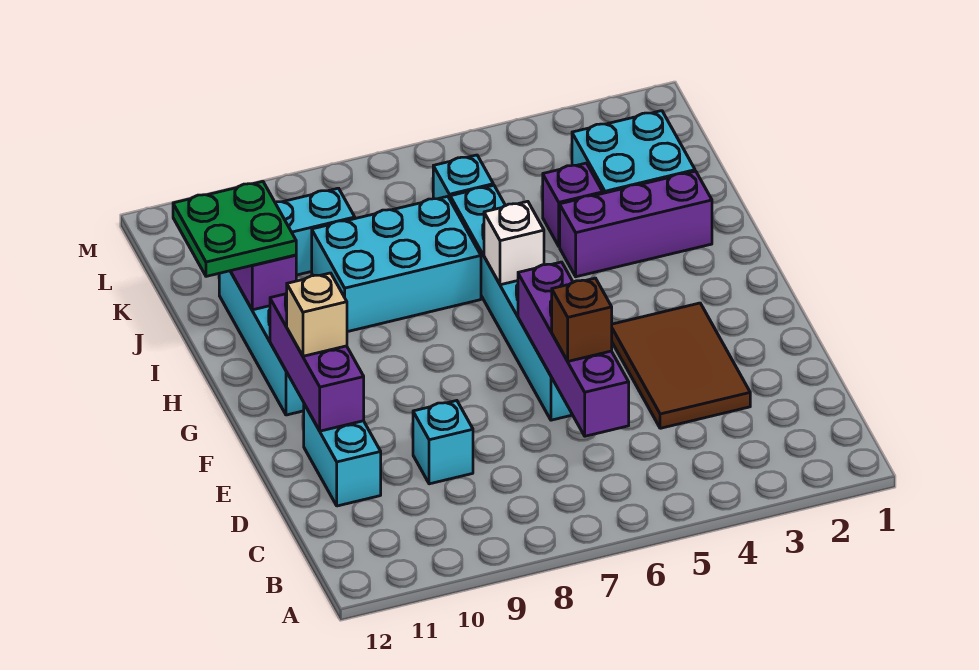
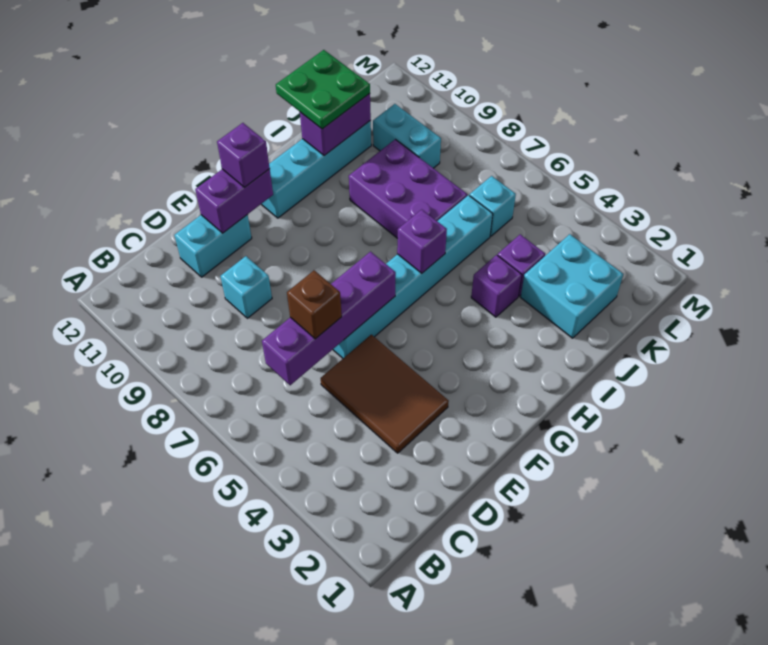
brown 2x3 tile [612,303,750,428] -> brown 2x3 tile turned to [321,335,449,453]
purple 1x3 brick [270,294,364,431] -> purple 1x2 brick [195,169,273,233]
tan 1x1 brick [287,273,347,356] -> purple 1x1 brick [217,123,270,187]
white 1x1 brick [484,201,544,285] -> purple 1x1 brick [397,209,447,273]
purple 1x3 brick [560,171,712,277] -> purple 1x1 brick [471,255,522,317]
cyan 2x3 brick [312,196,481,332] -> purple 2x3 brick [349,139,467,238]

